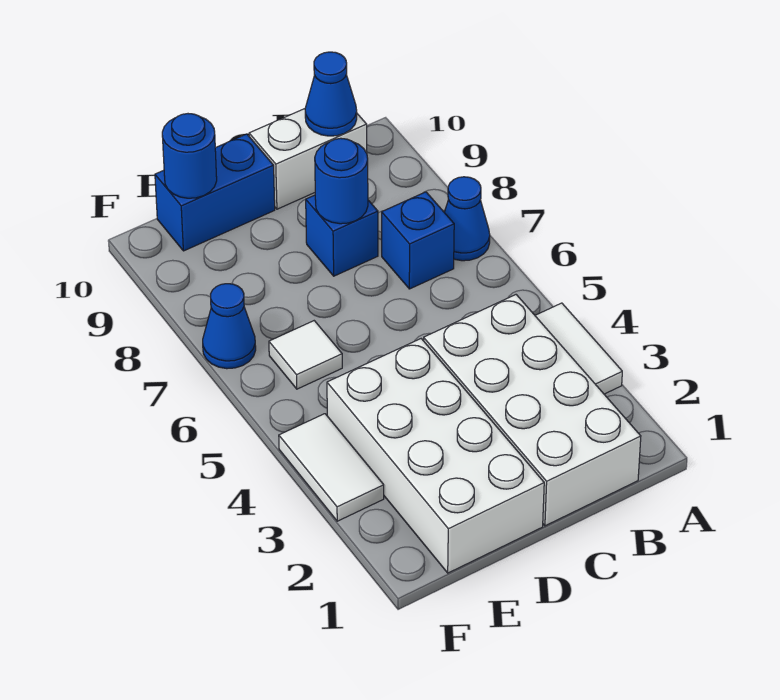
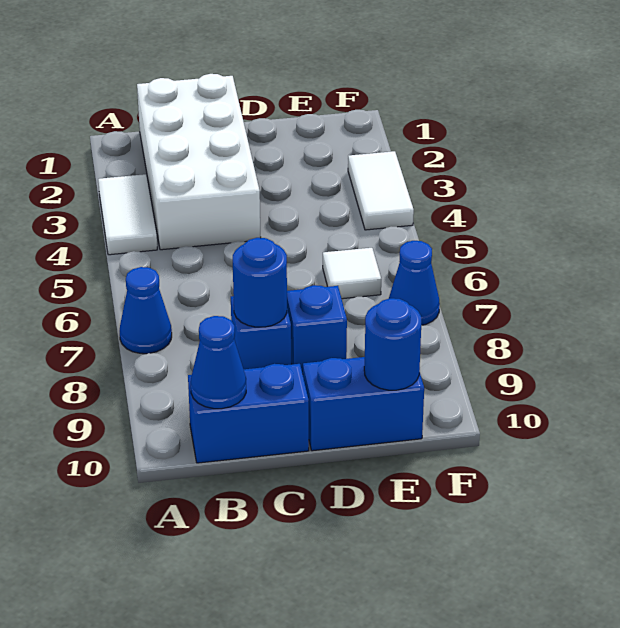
blue 1x1 brick [382,192,454,289] -> blue 1x1 brick moved to [287,285,347,374]
white 1x2 brick [249,109,367,209] -> blue 1x2 brick [188,364,309,463]
white 2x4 brick [327,339,544,573] -> none

